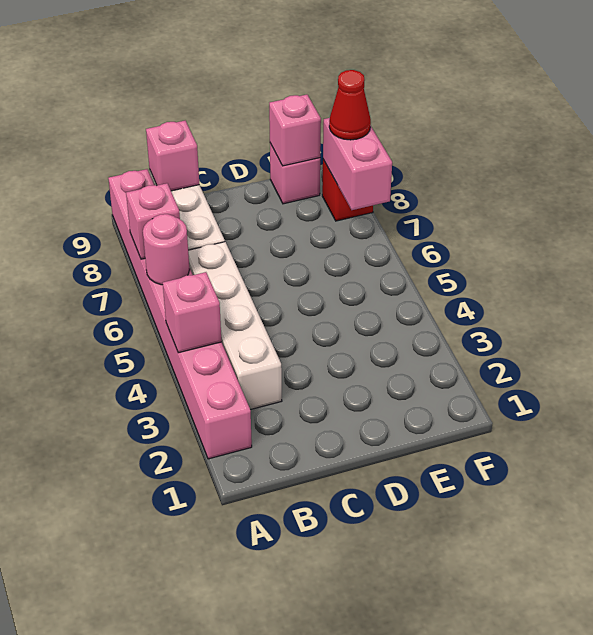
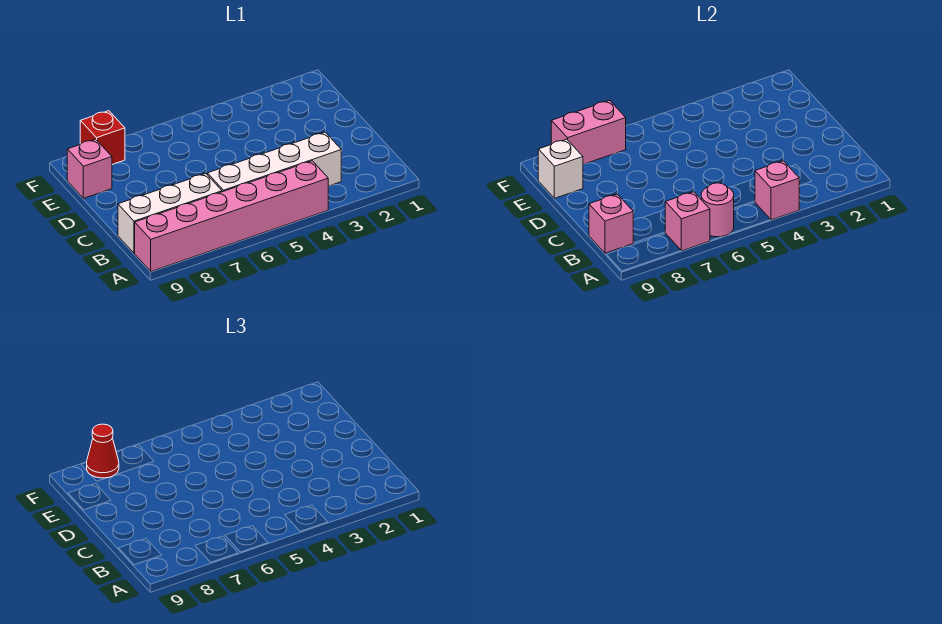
pink 1x8 brick [108,169,252,459] -> pink 1x6 brick [135,161,328,271]
pink 1x1 brick [269,95,321,166] -> white 1x1 brick [538,139,583,198]

